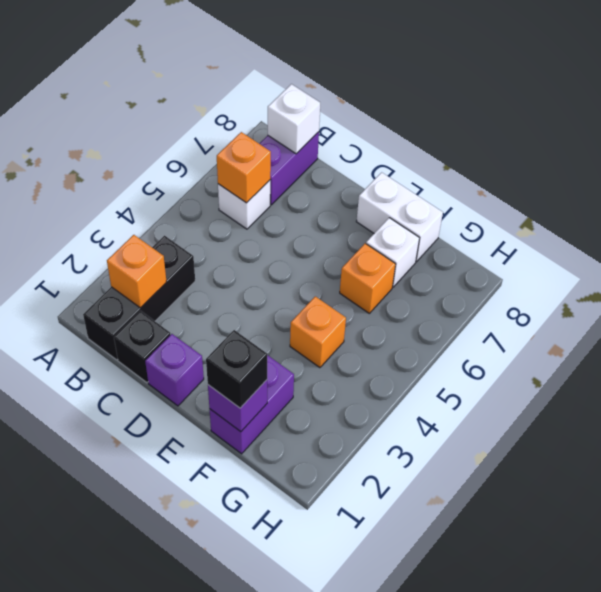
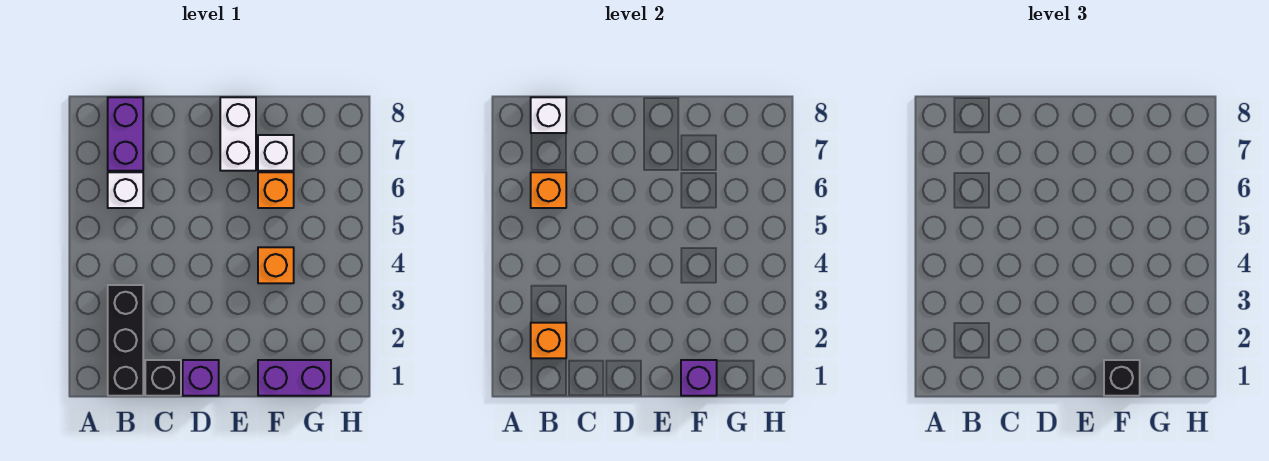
white 1x2 brick [356,172,443,262] -> white 1x2 brick turned to [220,97,256,171]
purple 1x2 brick [210,355,294,454] -> purple 1x2 brick turned to [258,360,331,396]

